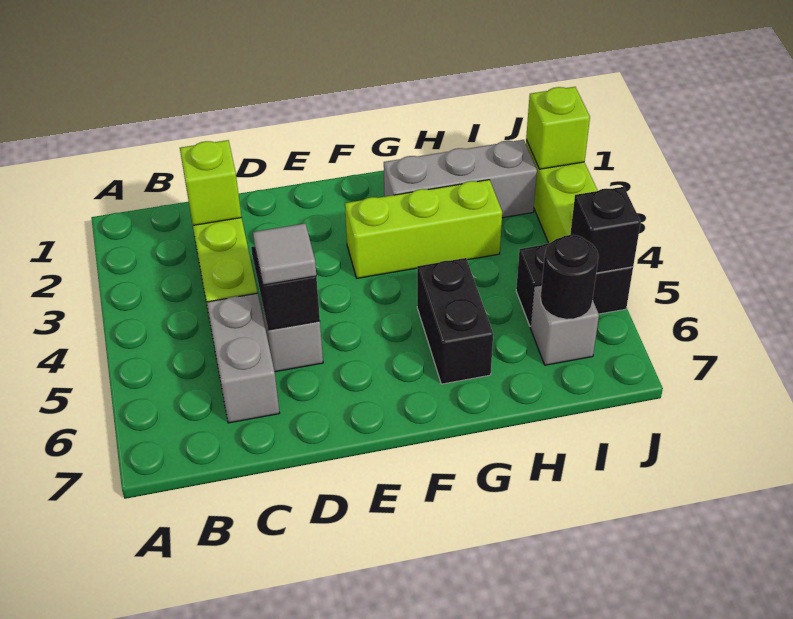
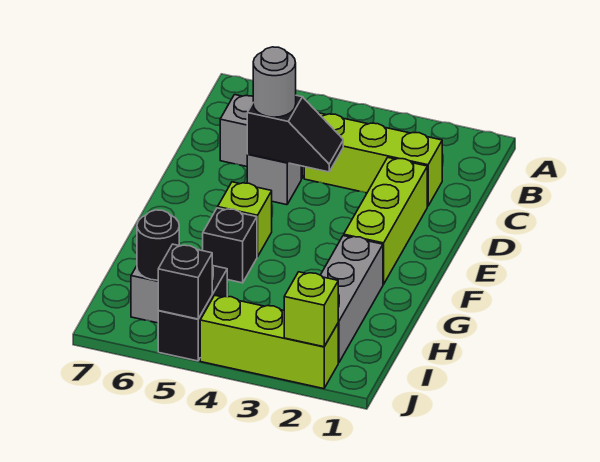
lime 1x1 brick [180,140,242,225] -> lime 1x1 brick moved to [218,182,272,257]
grey 1x1 tile [253,223,316,285] -> grey 1x1 round brick [253,47,296,117]
lime 1x3 brick [345,180,502,278] -> lime 1x3 brick moved to [344,158,427,284]
black 1x2 brick [417,258,493,384] -> black 1x1 brick [203,208,257,283]

